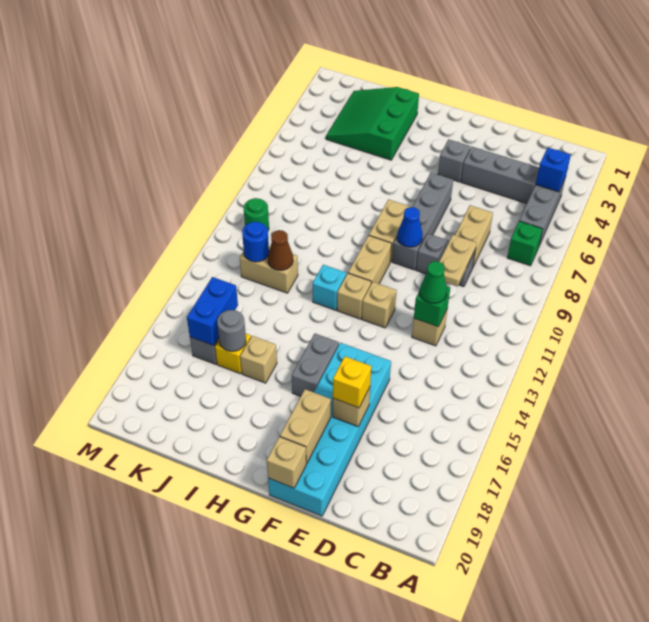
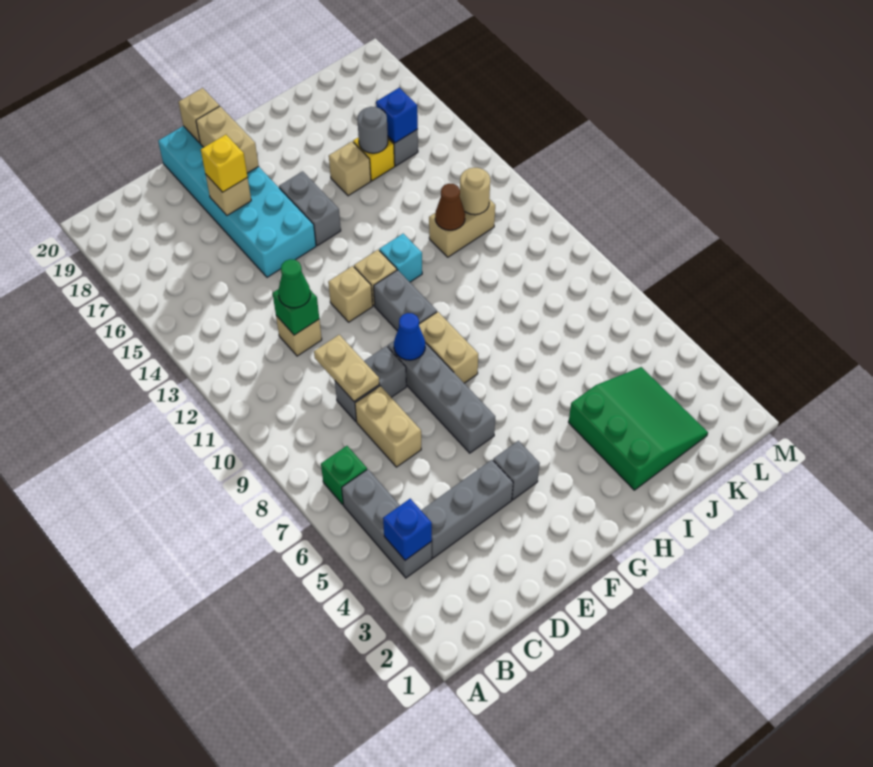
tan 1x2 brick [348,236,392,284] -> grey 1x2 brick [374,270,437,331]
blue 1x1 round brick [242,222,269,262] -> tan 1x1 round brick [460,168,490,215]
blue 1x2 brick [187,277,238,346] -> blue 1x1 brick [376,88,418,143]
green 1x1 round brick [244,198,269,230] -> none

